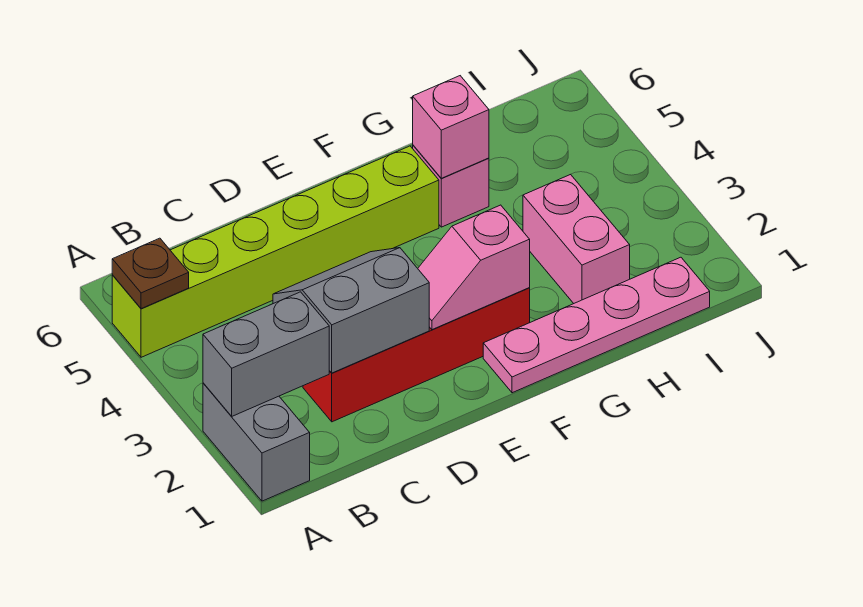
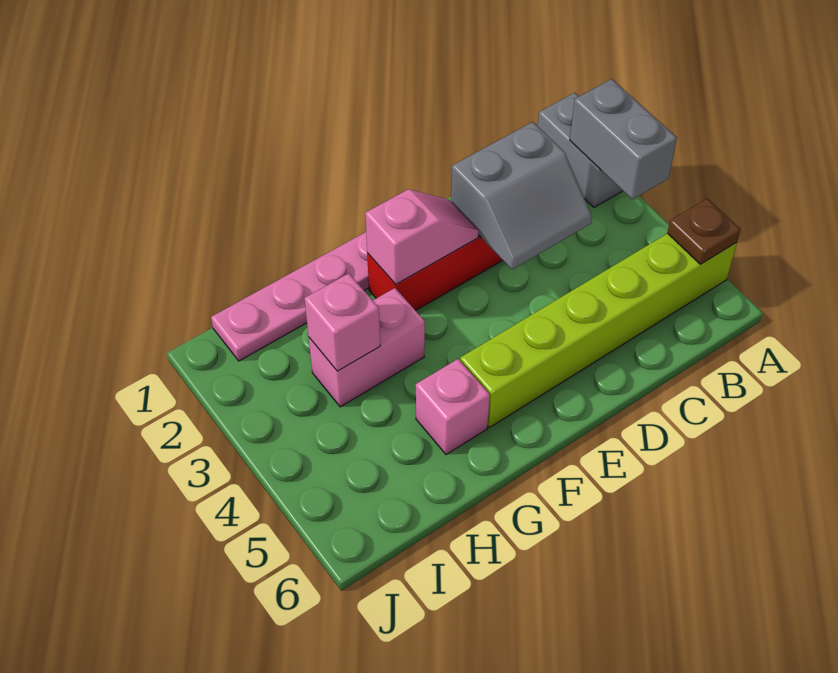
grey 1x2 brick [203,292,329,416] -> grey 1x2 brick turned to [570,79,677,199]
pink 1x1 brick [413,76,489,178] -> pink 1x1 brick moved to [305,273,380,371]
pink 1x2 brick [523,174,630,303] -> pink 1x2 brick turned to [309,288,425,407]

